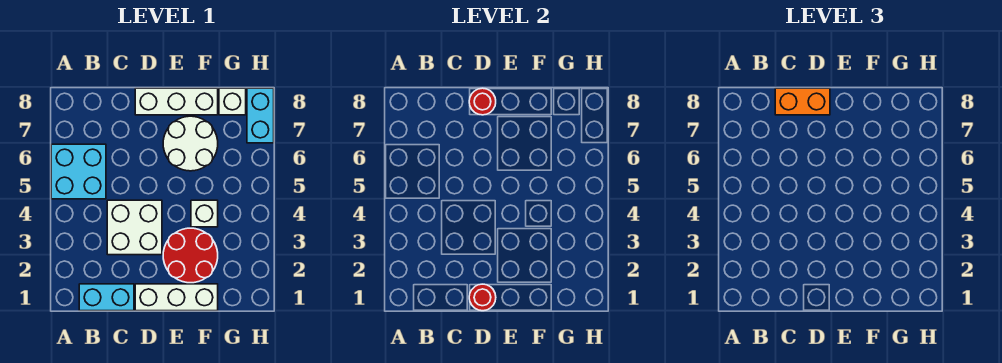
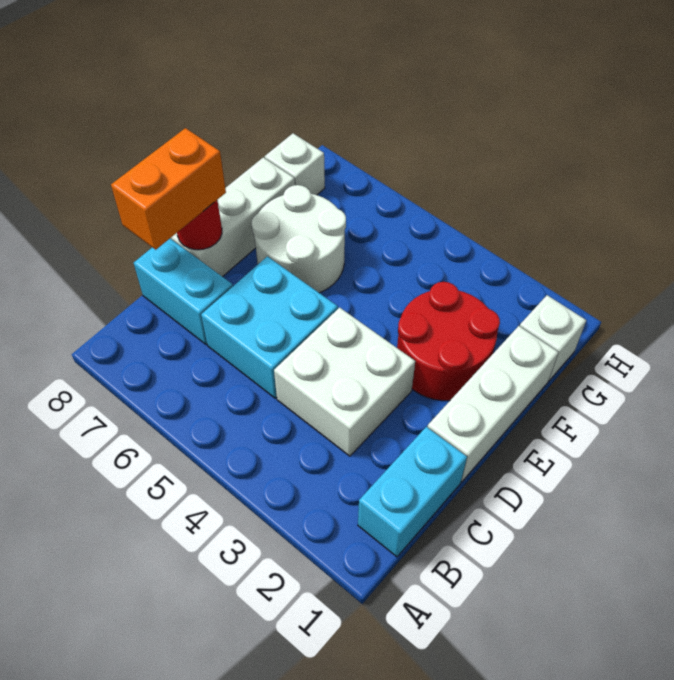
cyan 2x2 brick [51,144,106,199] -> cyan 2x2 brick moved to [201,256,338,398]
red 1x1 round brick [469,284,496,311] -> none
white 1x1 brick [191,200,218,227] -> white 1x1 brick moved to [520,295,586,381]
cyan 1x2 brick [247,88,274,143] -> cyan 1x2 brick moved to [134,239,233,345]

